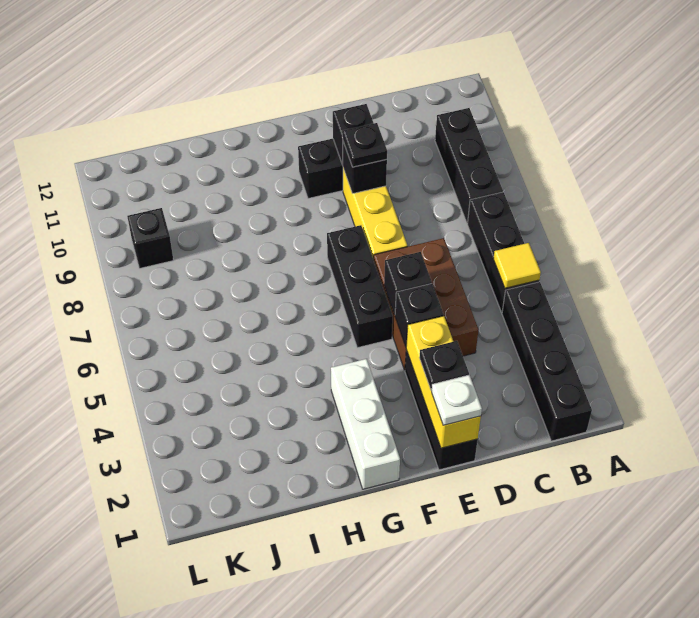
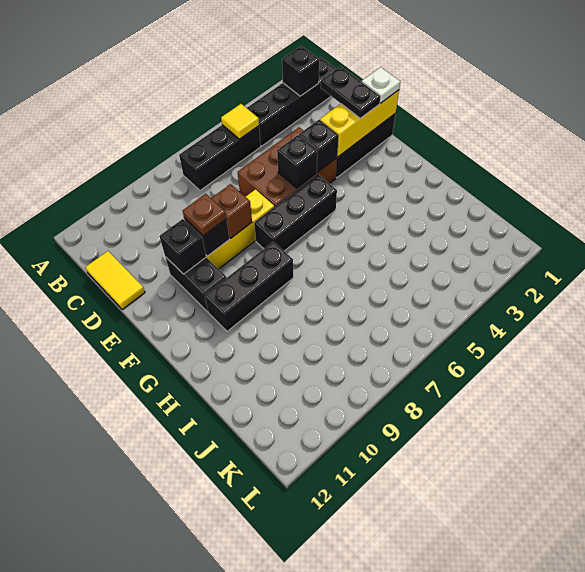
black 1x3 brick [435,108,503,223] -> black 1x3 brick moved to [205,242,293,331]
none -> yellow 1x2 tile [85,251,145,310]
black 1x1 plate [419,341,469,390] -> black 1x2 plate [321,66,381,118]
none -> brown 1x1 brick [211,184,252,238]
black 1x1 plate [342,123,387,167] -> brown 1x1 plate [183,194,226,236]
white 1x3 brick [331,359,400,489] -> none
black 1x1 brick [127,208,173,268] -> black 1x1 brick moved to [282,46,319,96]

